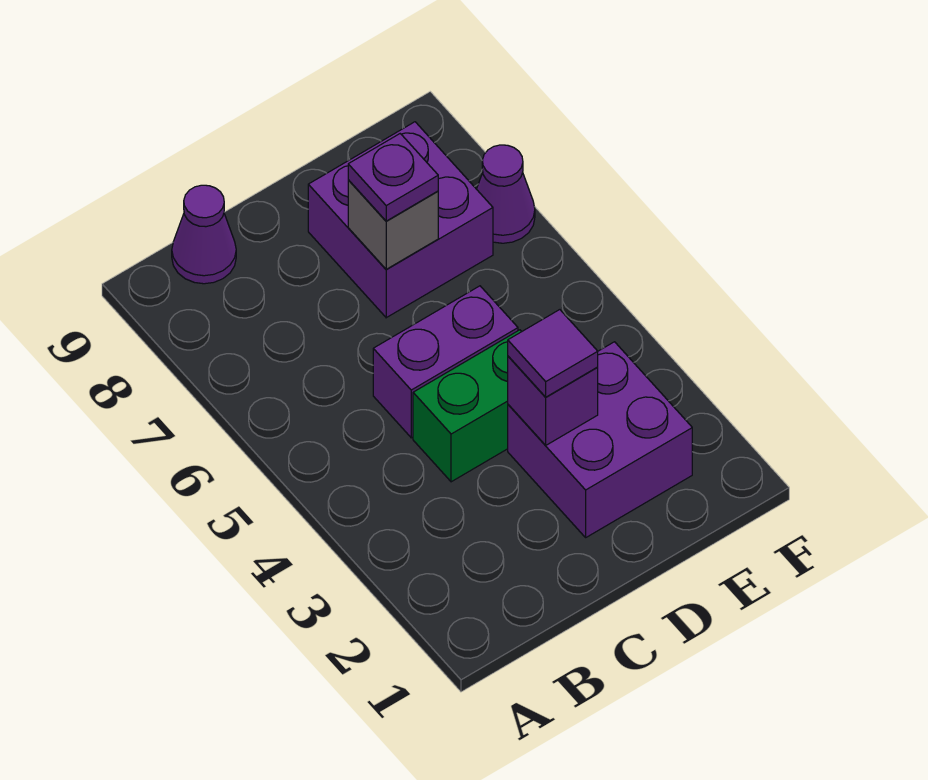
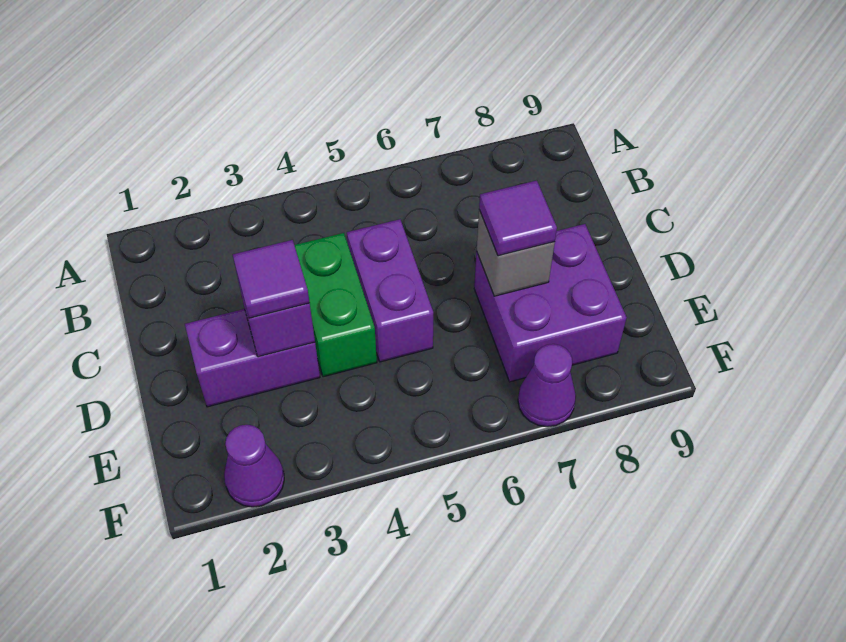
purple 1x1 cone [172,185,236,284] -> purple 1x1 cone moved to [224,425,284,507]
purple 2x2 brick [508,342,692,537] -> purple 1x2 brick [185,309,320,407]
purple 1x1 plate [348,134,438,221] -> purple 1x1 tile [479,181,557,256]

